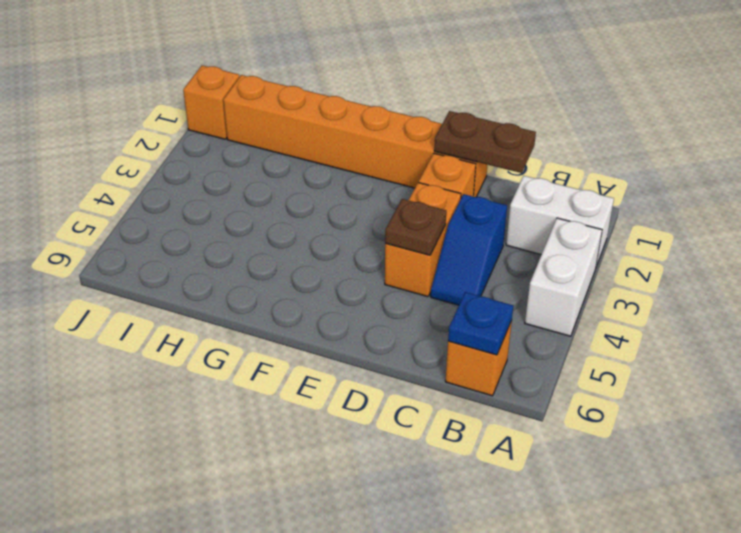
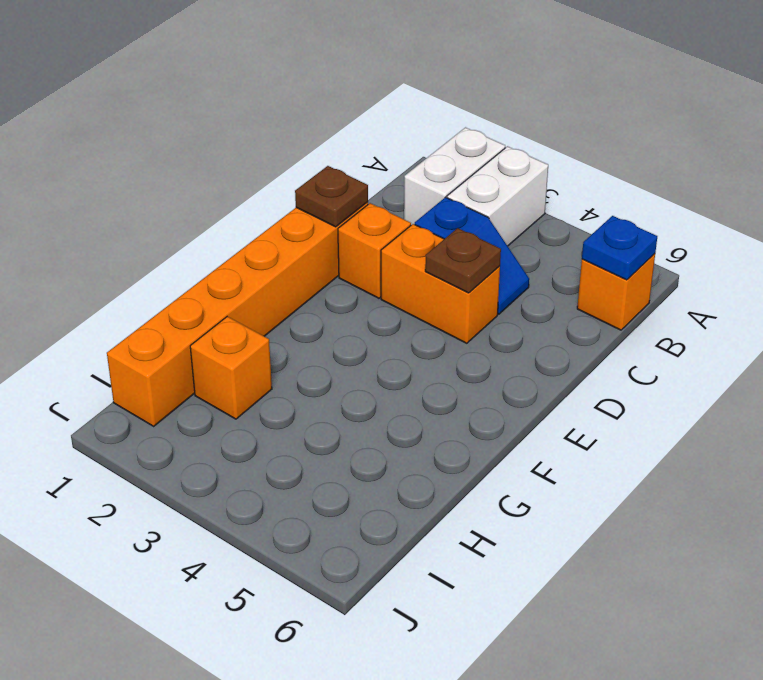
white 1x2 brick [525,218,602,336] -> white 1x2 brick turned to [447,146,548,246]
brown 1x2 plate [434,111,536,173] -> brown 1x1 plate [295,166,368,227]
orange 1x1 brick [183,66,239,139] -> orange 1x1 brick moved to [190,316,272,419]

